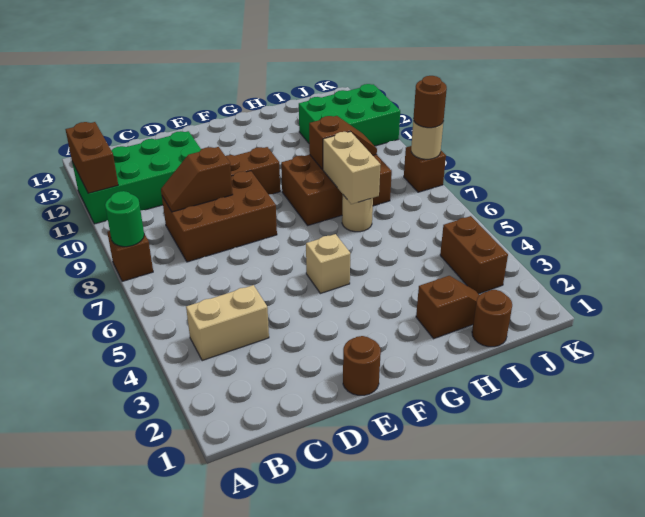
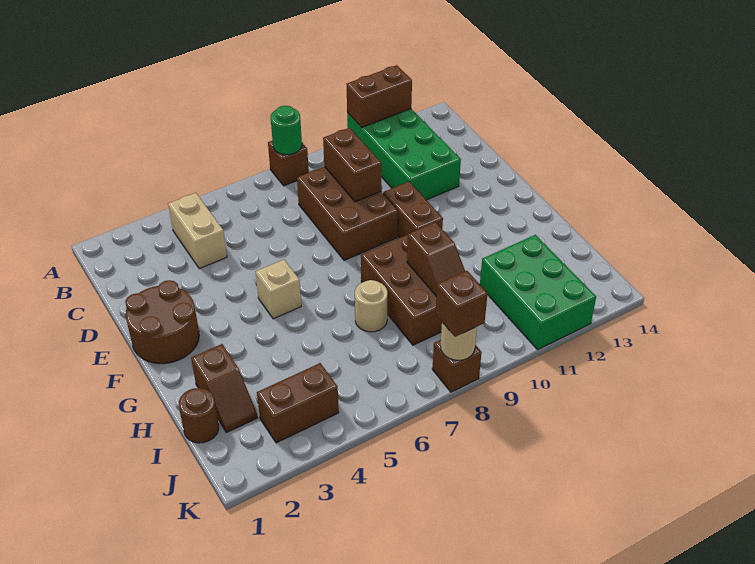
brown 1x2 slope [161,147,233,212] -> brown 1x2 brick [323,128,381,202]
brown 1x1 round brick [343,336,381,395] -> brown 2x2 round brick [125,280,199,364]
tan 1x2 brick [323,132,381,204] -> none
brown 1x1 round brick [413,76,447,128] -> brown 1x1 brick [435,271,488,337]

